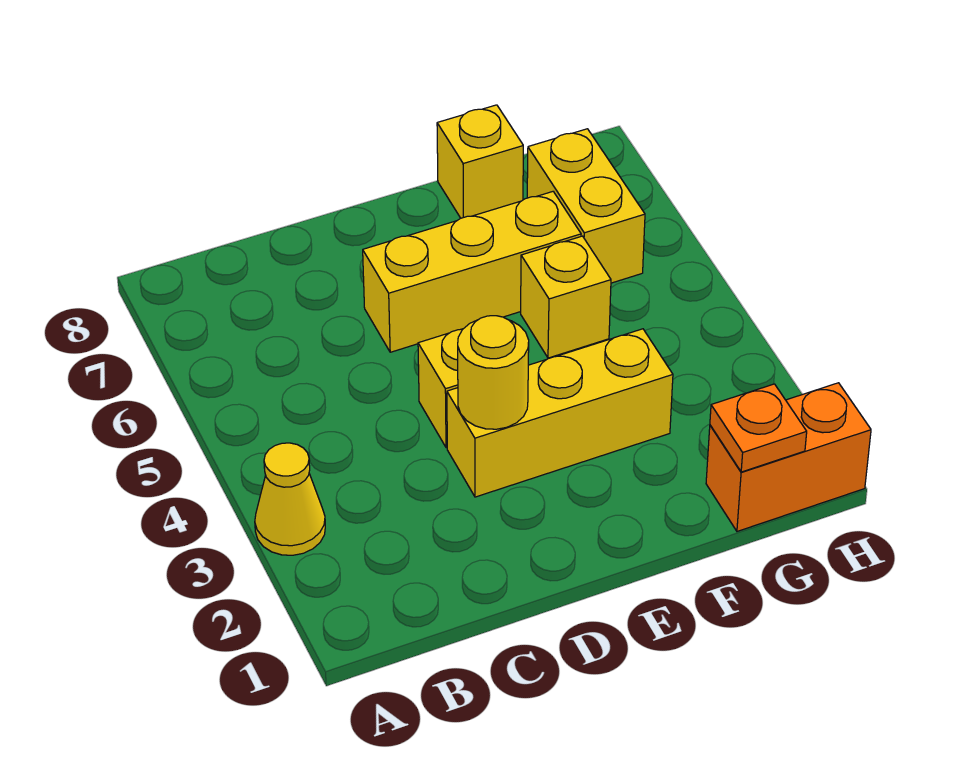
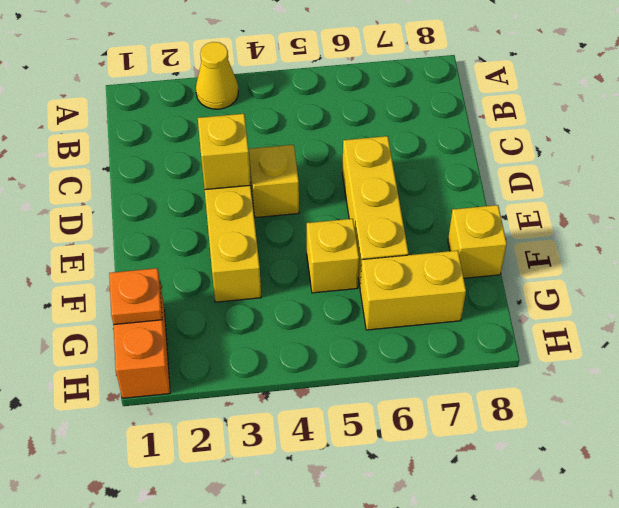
yellow 1x1 round brick [458,316,529,429] -> yellow 1x1 brick [198,114,251,190]

